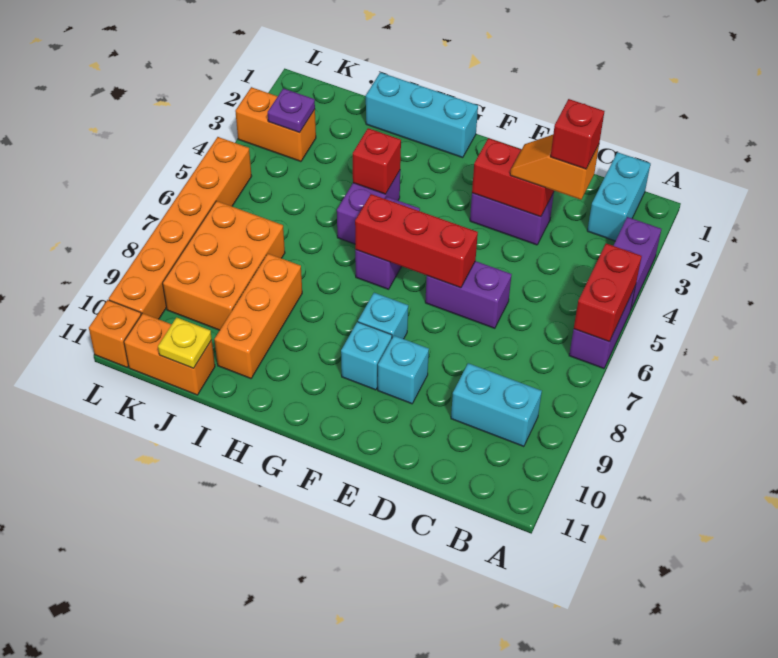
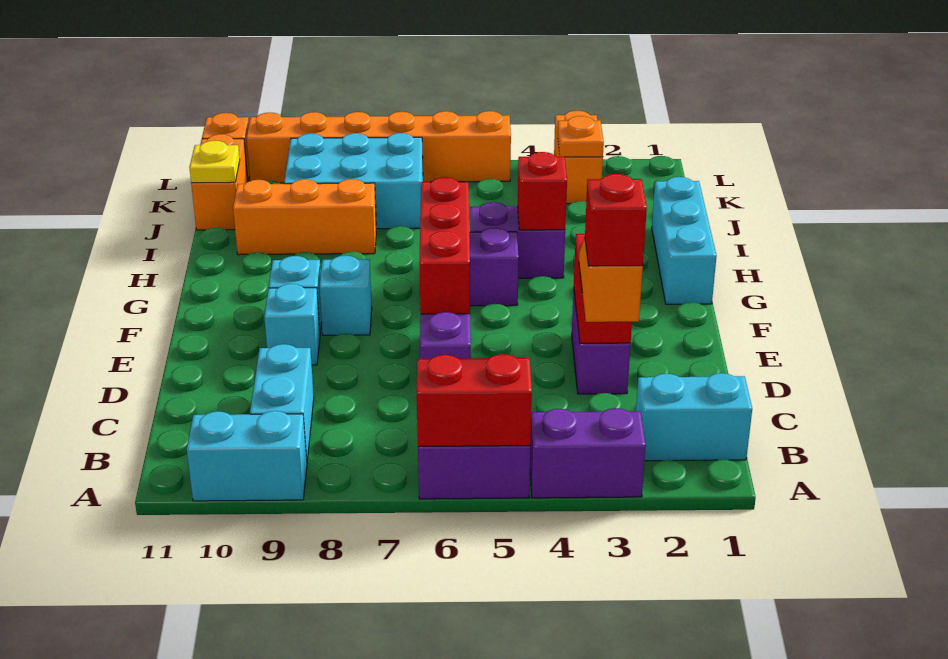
none -> cyan 1x2 brick [187,411,307,501]
orange 2x3 brick [163,201,285,330] -> cyan 2x3 brick [284,133,423,229]
purple 1x1 plate [268,88,315,133] -> orange 1x1 plate [558,116,604,157]

